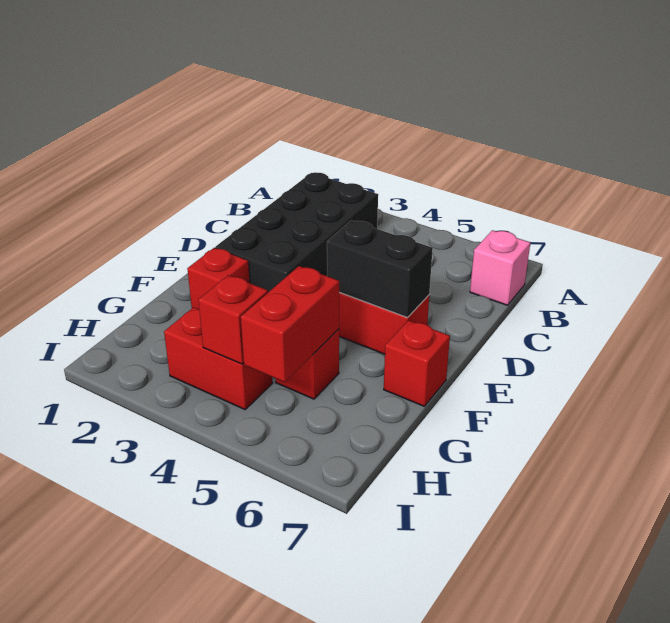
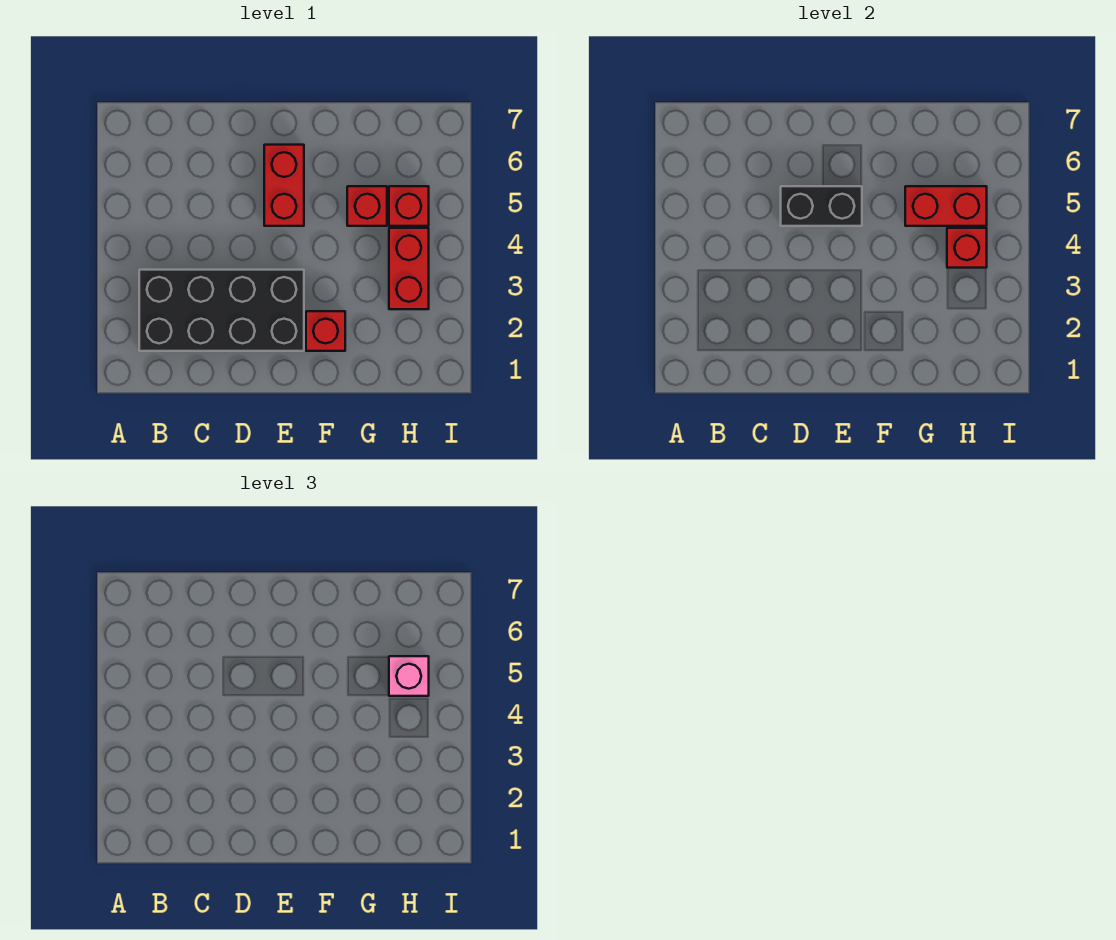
pink 1x1 brick [470,230,530,305] -> pink 1x1 brick moved to [389,656,429,696]
black 1x2 brick [327,220,433,318] -> black 1x2 brick turned to [781,186,862,226]
red 1x1 brick [384,320,450,406] -> red 1x1 brick moved to [389,186,429,226]

